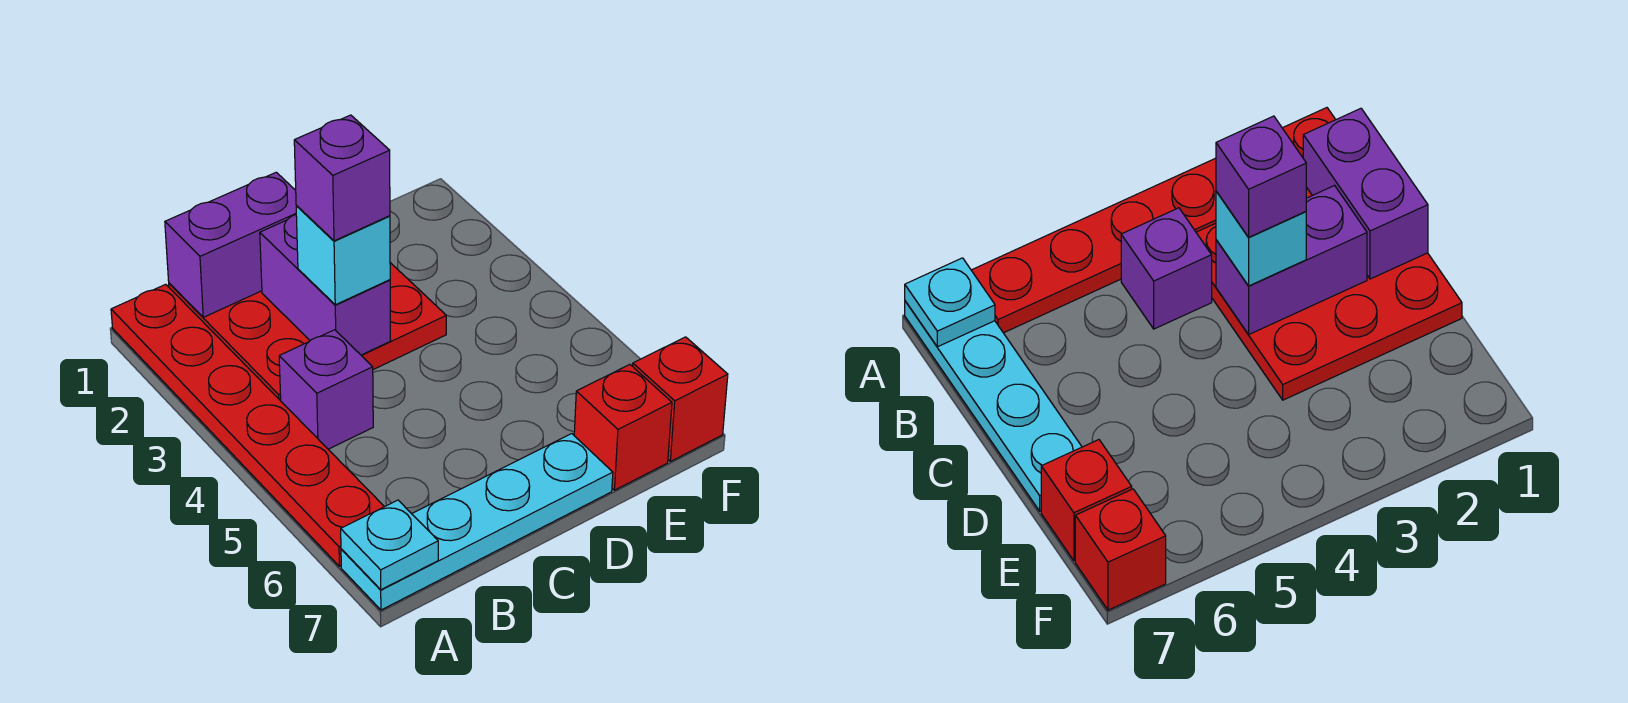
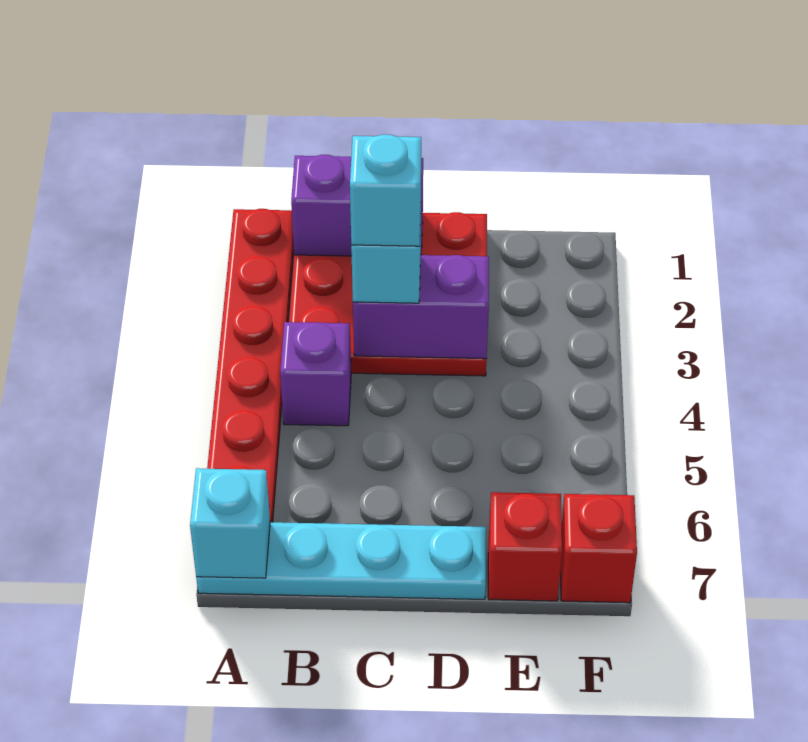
cyan 1x1 plate [341,500,438,590] -> cyan 1x1 brick [190,468,270,578]
purple 1x2 brick [260,215,391,355] -> purple 1x2 brick turned to [353,255,489,359]
purple 1x1 brick [294,115,390,241] -> cyan 1x1 brick [350,135,421,246]

